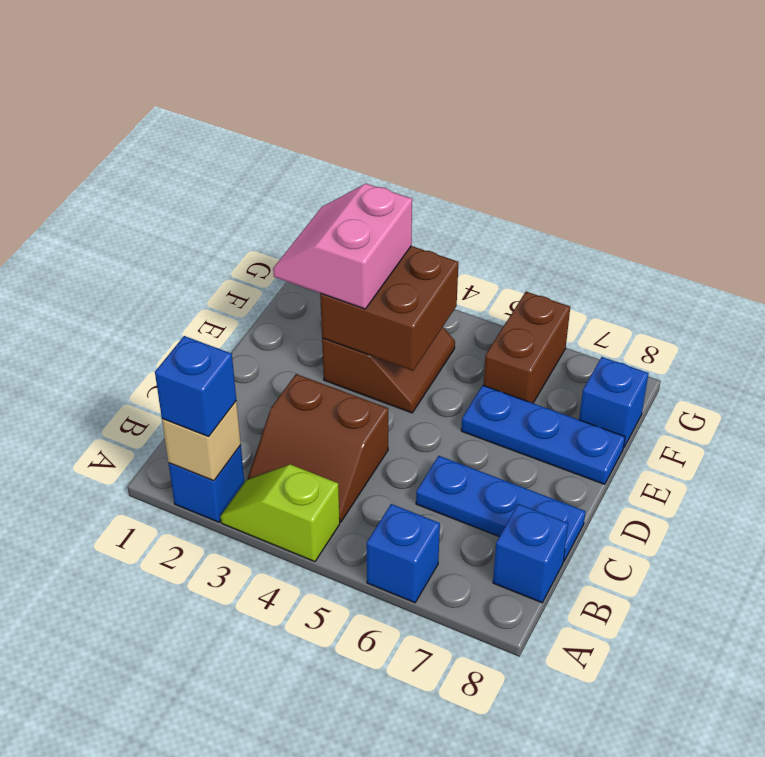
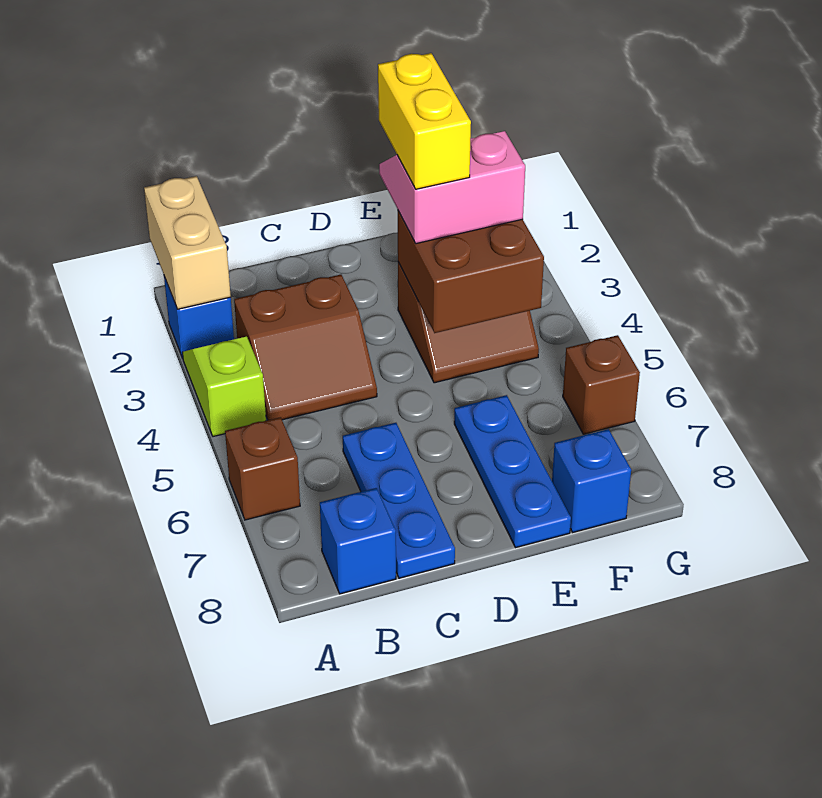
tan 1x1 brick [162,401,241,481] -> tan 1x2 brick [144,176,231,309]
blue 1x1 brick [155,336,236,437] -> none
blue 1x1 brick [367,504,440,603] -> brown 1x1 brick [225,417,300,520]
brown 2x2 slope [248,374,388,522] -> brown 2x2 slope turned to [234,275,377,420]
none -> yellow 1x2 brick [378,53,471,189]
brown 1x2 brick [484,292,570,403] -> brown 1x1 brick [563,335,640,434]

